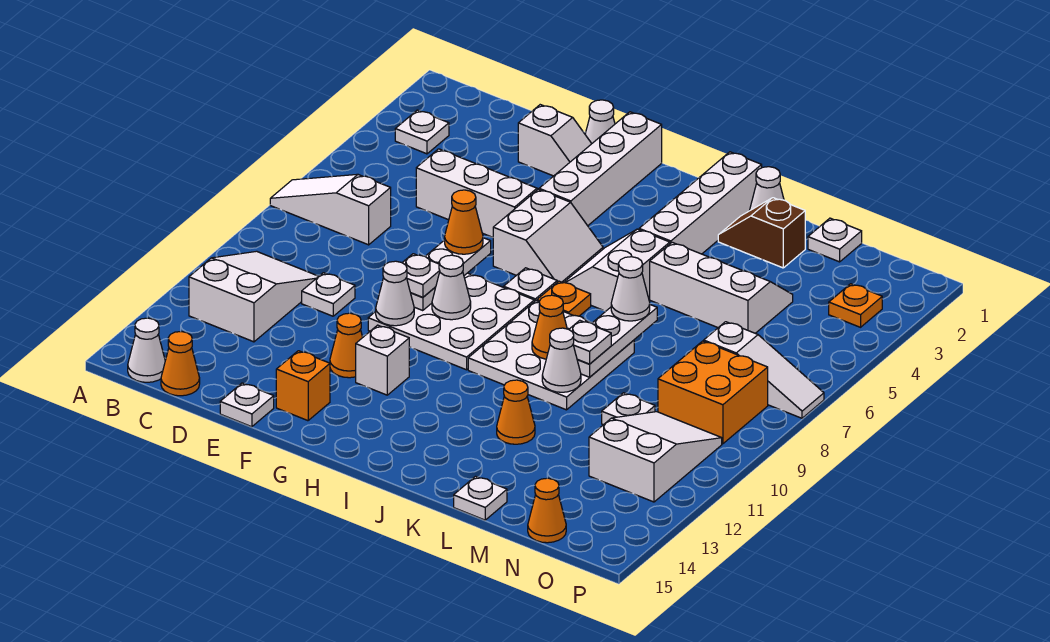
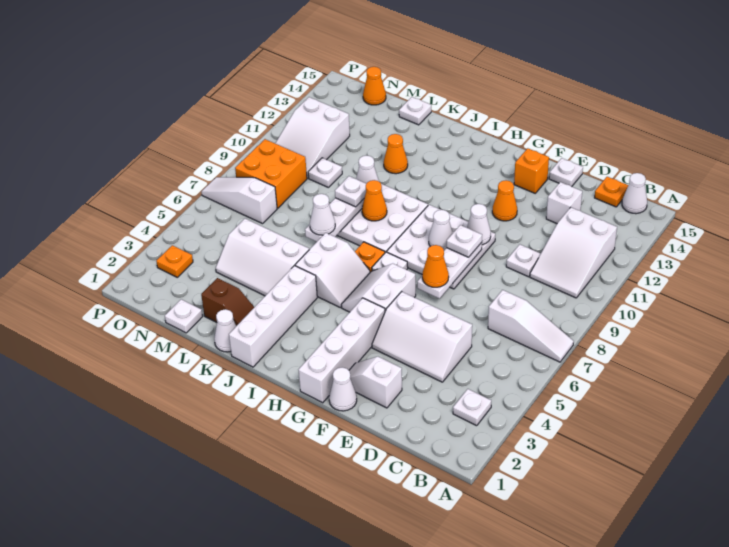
orange 1x1 cone [161,332,200,396] -> orange 1x1 plate [595,177,628,207]
white 1x1 brick [356,325,409,395] -> white 1x1 brick moved to [546,182,582,223]

